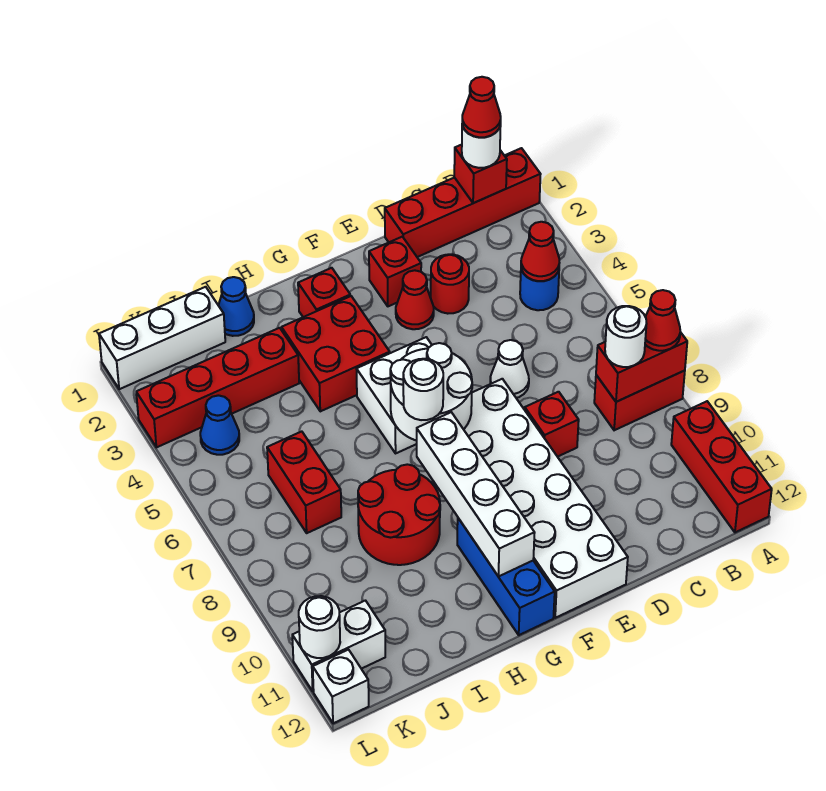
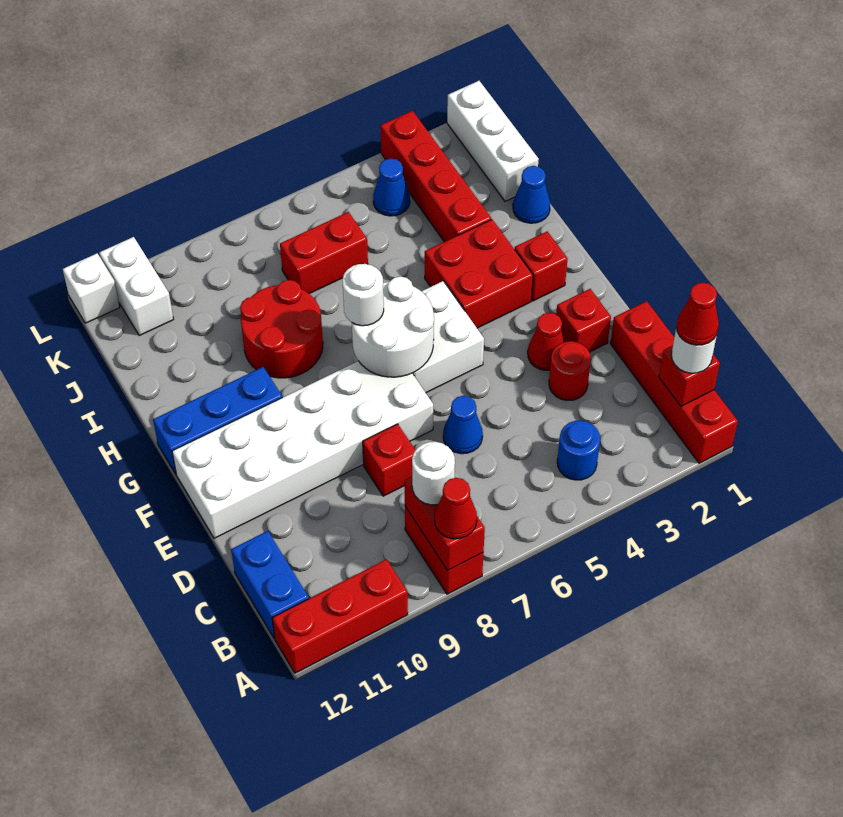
red 1x1 cone [521,222,559,281] -> none
none -> blue 1x2 brick [231,531,309,639]
white 1x1 cone [490,340,529,398] -> blue 1x1 cone [443,396,483,454]
white 1x4 brick [417,412,535,577] -> none
white 1x1 round brick [299,596,340,658] -> none

